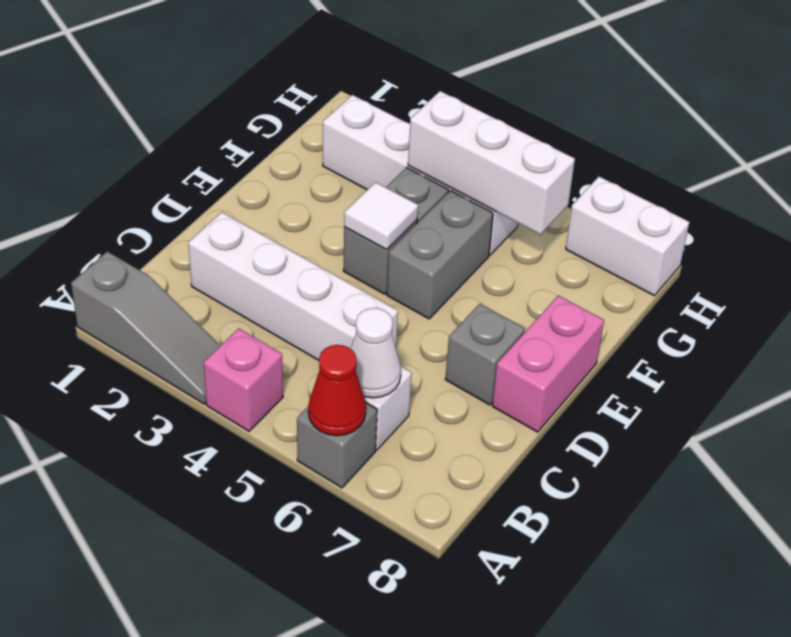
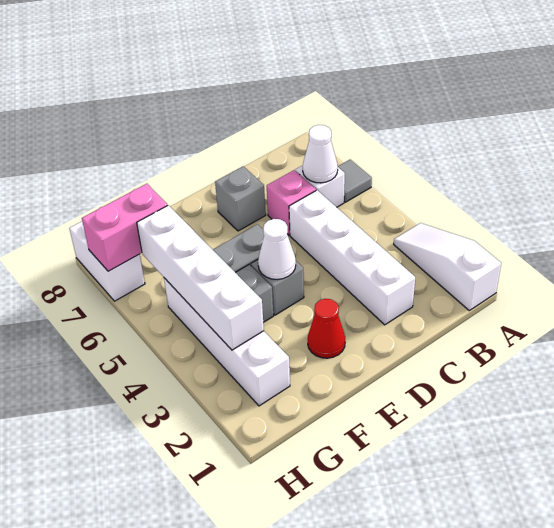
grey 1x3 slope [71,251,220,404] -> white 1x3 slope [394,223,501,310]
pink 1x1 brick [204,328,283,431] -> pink 1x1 brick moved to [267,170,316,235]
grey 1x1 brick [297,403,377,488] -> grey 1x1 tile [338,160,372,202]
red 1x1 cone [308,345,366,436] -> red 1x1 cone moved to [308,299,345,358]
pink 1x2 brick [492,296,604,432] -> pink 1x2 brick moved to [82,184,168,271]
white 1x1 tile [344,182,418,250] -> white 1x1 cone [258,219,296,279]
white 1x3 brick [408,91,575,234] -> white 1x4 brick [137,205,264,350]

